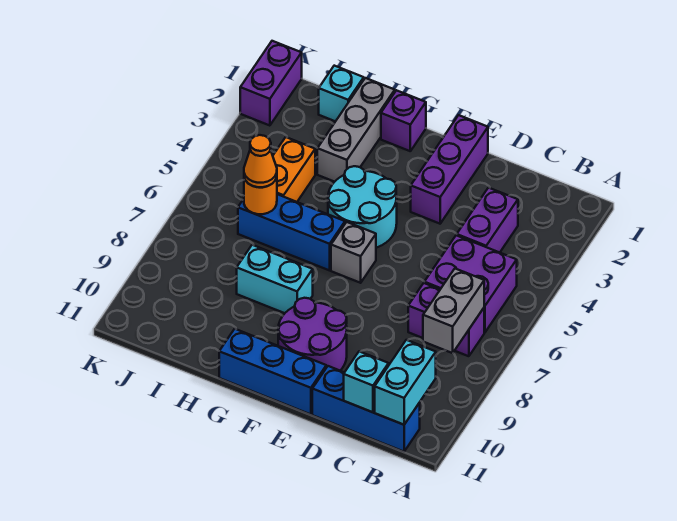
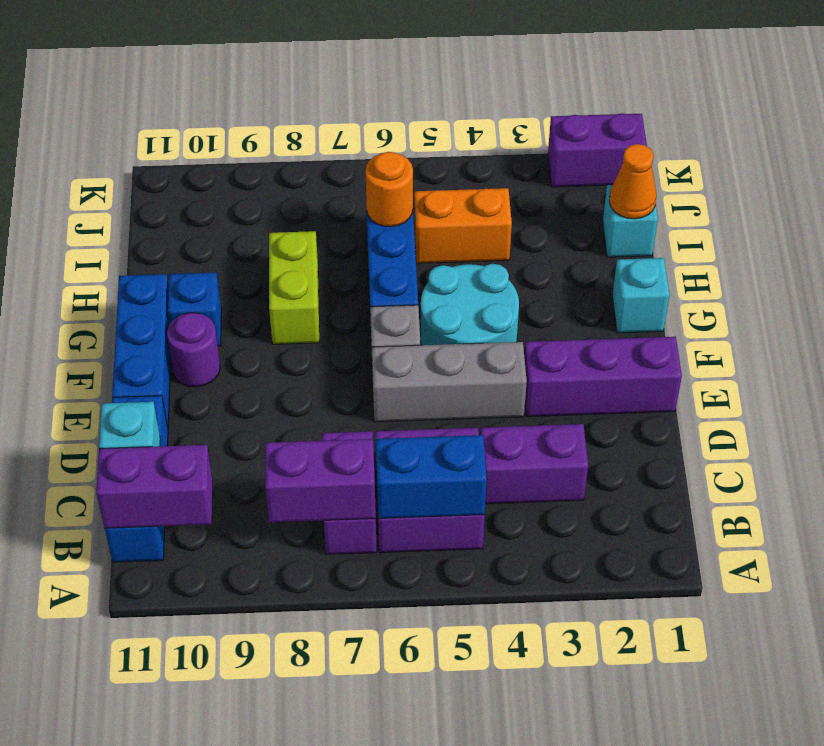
none -> blue 1x2 brick [376,435,487,518]
grey 1x2 brick [423,269,484,353] -> purple 1x2 brick [265,439,376,522]
cyan 1x2 brick [375,340,436,425] -> purple 1x2 brick [96,445,213,528]
purple 2x2 round brick [278,298,347,371] -> purple 1x1 round brick [167,313,220,387]
purple 1x1 brick [381,90,426,151] -> cyan 1x1 brick [612,258,670,333]
cyan 1x2 brick [237,245,313,313] -> lime 1x2 brick [269,231,319,344]
none -> blue 1x1 brick [168,273,221,346]
grey 1x3 brick [317,78,395,182] -> grey 1x3 brick moved to [372,342,527,422]
orange 1x1 cone [244,135,277,187] -> orange 1x1 cone moved to [609,144,656,219]

